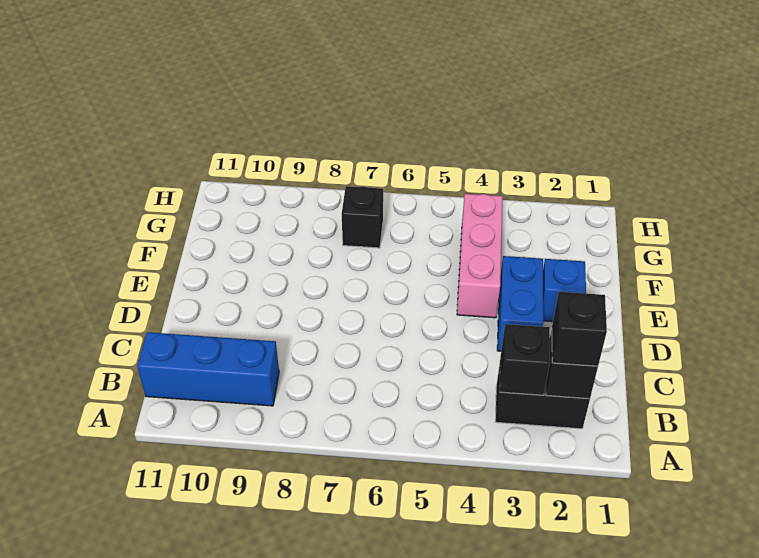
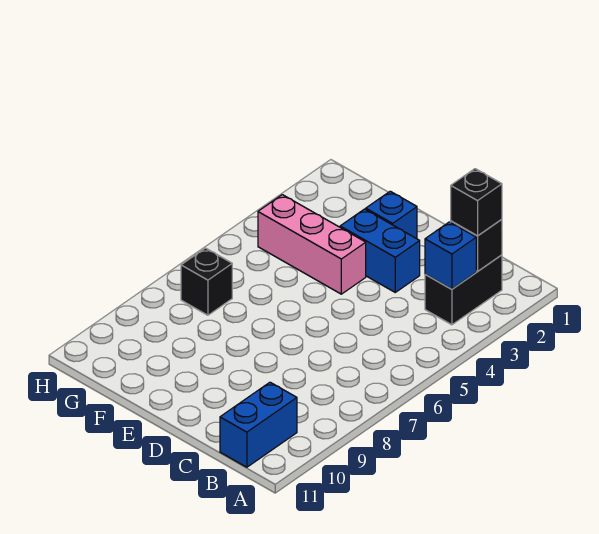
black 1x1 brick [500,324,550,395] -> blue 1x1 brick [425,222,476,289]
blue 1x3 brick [137,332,279,406] -> blue 1x2 brick [220,382,297,467]

